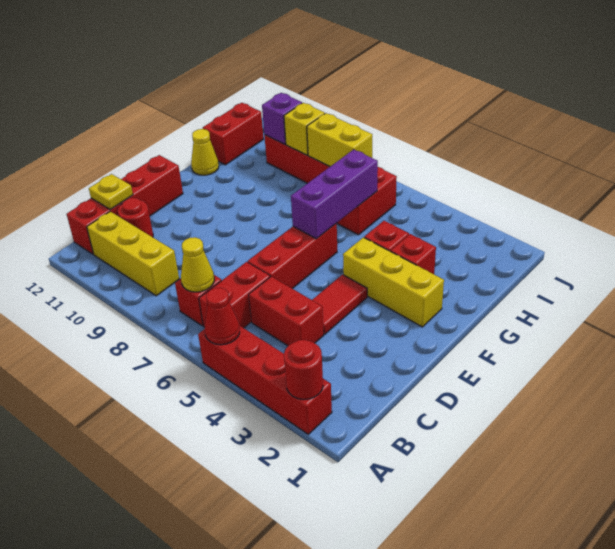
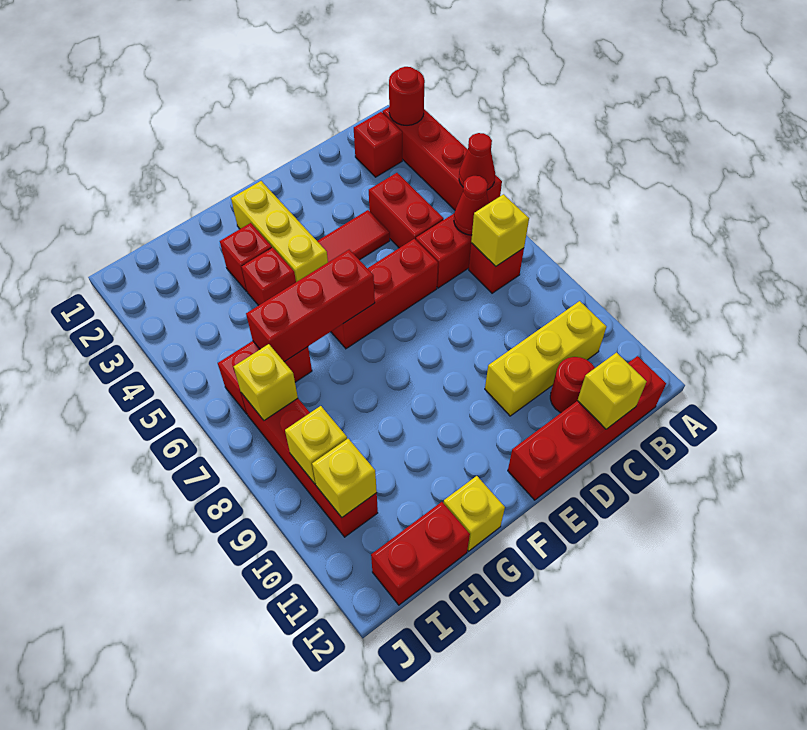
none -> red 1x1 brick [354,112,402,177]
none -> red 1x1 cone [454,176,489,235]
yellow 1x1 cone [181,237,214,292] -> yellow 1x1 brick [471,194,529,266]
yellow 1x3 brick [87,212,179,296] -> yellow 1x3 brick turned to [485,301,607,416]
yellow 1x1 plate [89,174,133,210] -> yellow 1x1 brick [577,352,647,429]
purple 1x3 brick [291,149,378,239] -> red 1x3 brick [246,250,375,362]
yellow 1x1 cone [191,129,219,175] -> yellow 1x1 brick [443,476,505,551]
yellow 1x2 brick [307,113,372,166] -> yellow 1x1 brick [234,344,298,420]
purple 1x1 brick [262,93,302,144] -> yellow 1x1 brick [312,439,377,517]

